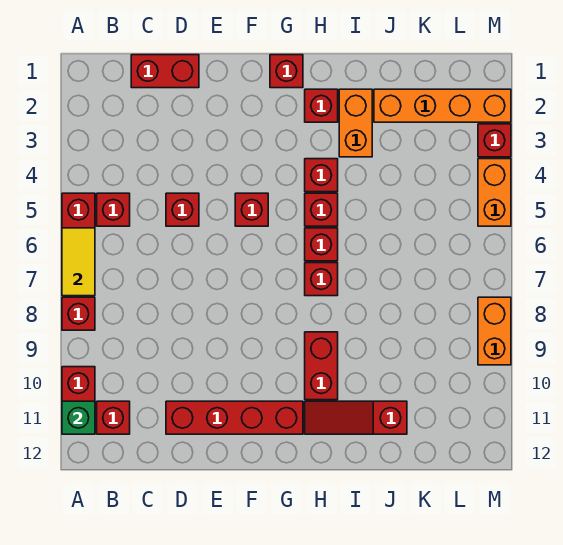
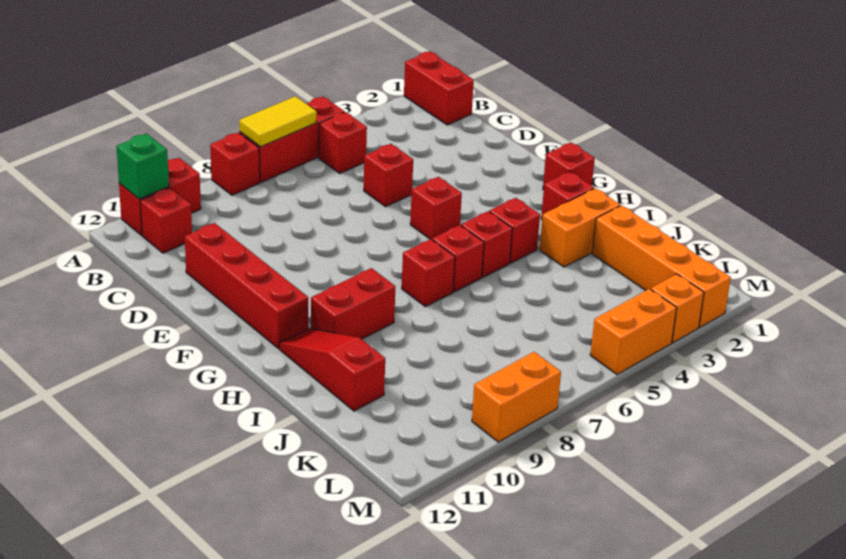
red 1x2 brick [131,55,199,88] -> red 1x2 brick moved to [404,51,474,125]
red 1x1 brick [478,124,511,157] -> orange 1x1 brick [651,274,704,343]

